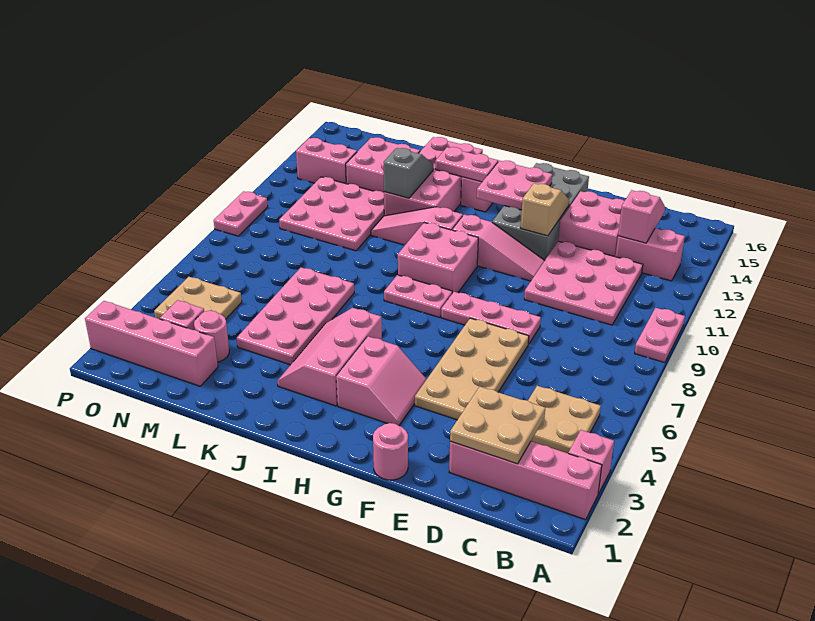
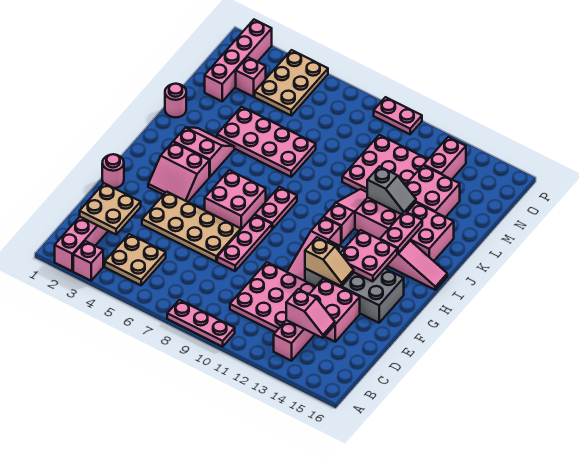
pink 1x2 plate [635,308,685,363] -> pink 1x3 plate [167,300,235,347]
pink 2x2 brick [398,223,478,293] -> pink 2x2 brick moved to [205,170,266,229]
pink 2x3 slope [277,308,382,406] -> pink 2x2 slope [173,127,234,177]
pink 1x1 round brick [194,311,229,362] -> pink 1x1 round brick moved to [165,84,186,117]
tan 2x2 plate [154,277,242,319] -> tan 2x3 plate [255,50,328,115]

